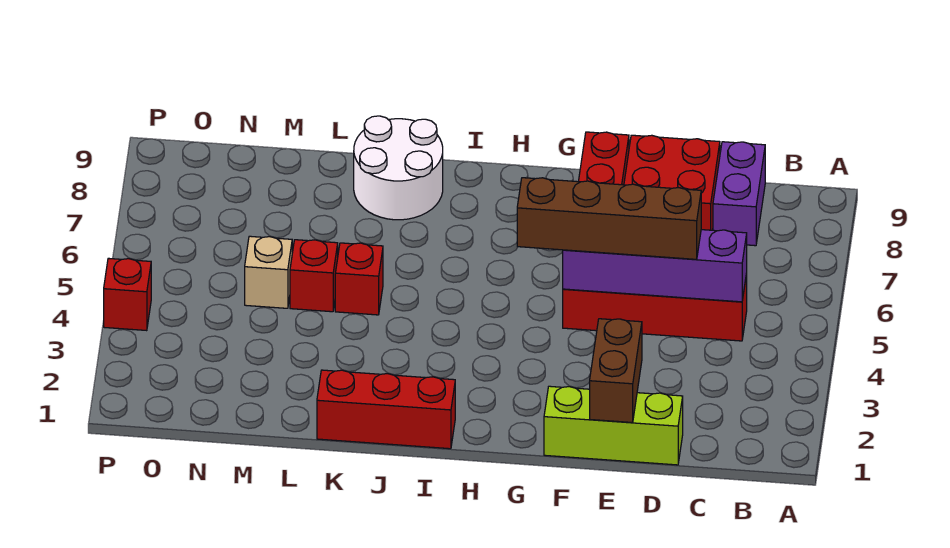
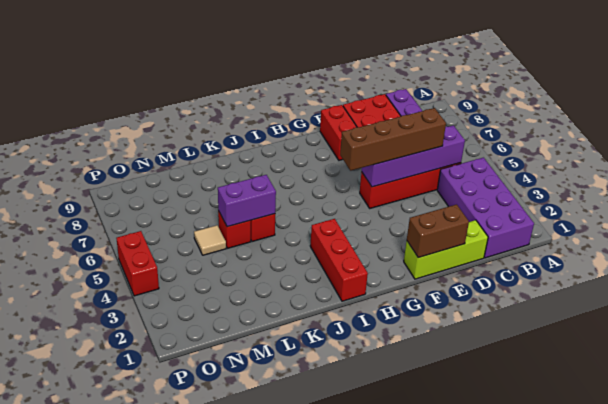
none -> purple 2x4 brick [437,158,534,258]
brown 1x2 brick [590,319,642,423] -> brown 1x2 brick turned to [407,204,469,258]
red 1x3 brick [317,370,455,449] -> red 1x3 brick turned to [310,219,368,301]
white 2x2 round brick [354,116,443,220] -> none
none -> purple 1x2 brick [218,175,276,227]
tan 1x1 brick [245,236,292,308] -> tan 1x1 tile [194,225,226,255]
red 1x1 brick [104,258,151,331] -> red 1x2 brick [116,231,159,296]

